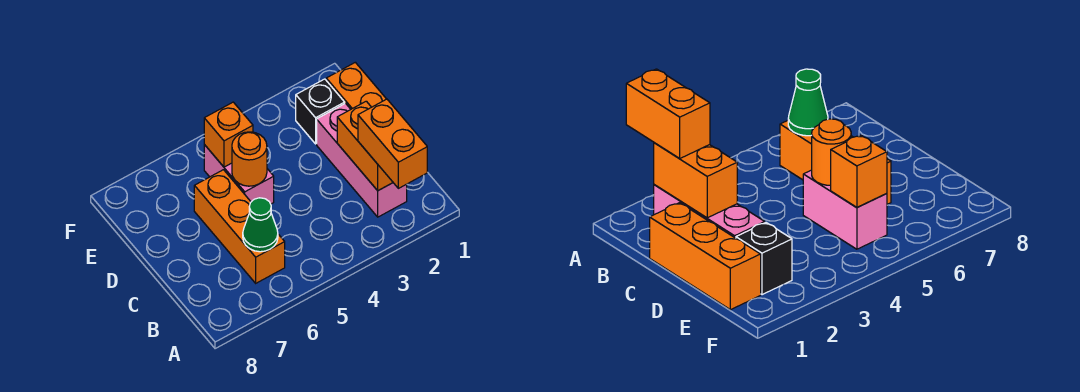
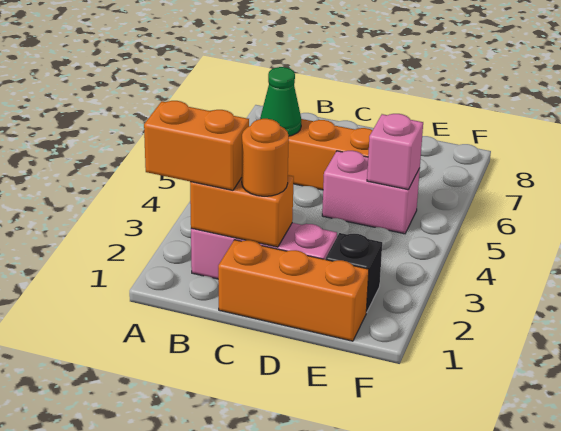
orange 1x1 round brick [232,132,267,186] -> orange 1x1 round brick moved to [242,119,289,196]
orange 1x1 brick [204,102,253,167] -> pink 1x1 brick [367,114,423,190]

